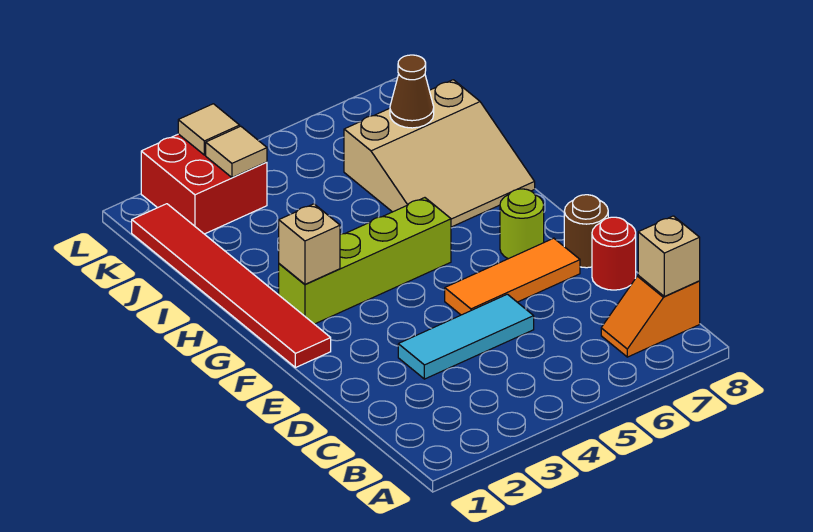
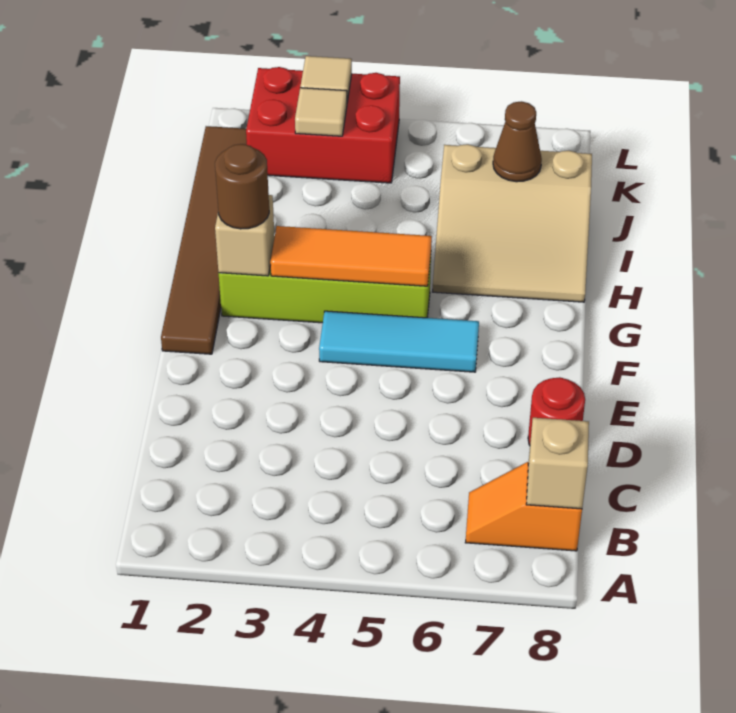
cyan 1x3 tile [398,294,534,379] -> cyan 1x3 tile moved to [319,311,479,372]
orange 1x3 tile [445,238,580,315] -> orange 1x3 tile moved to [270,226,432,286]
brown 1x1 round brick [564,195,608,268] -> brown 1x1 round brick moved to [215,144,269,229]
red 1x6 tile [132,204,331,368] -> brown 1x6 tile [161,126,247,354]
lime 1x1 round brick [500,189,544,259] -> none
red 2x2 brick [141,134,267,234] -> red 2x3 brick [246,67,400,183]

